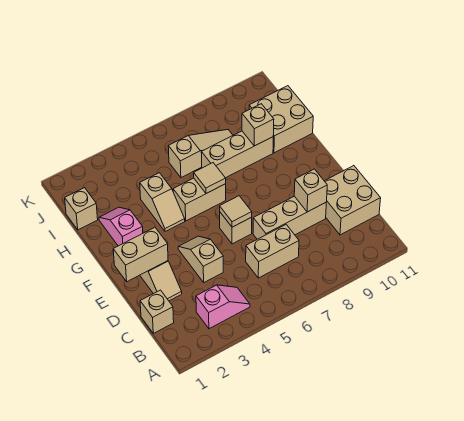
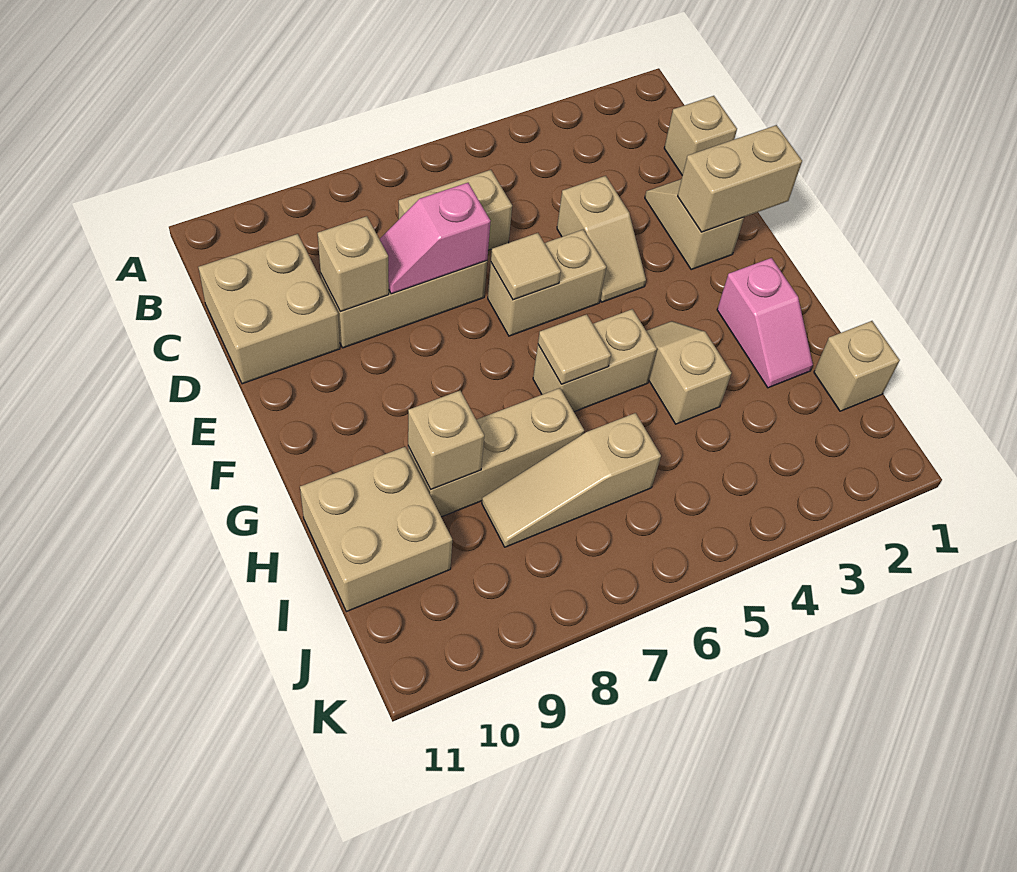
pink 1x2 slope [196,285,250,329] -> pink 1x2 slope moved to [380,183,490,294]
tan 1x1 brick [220,213,252,244] -> tan 1x2 brick [488,230,606,336]

